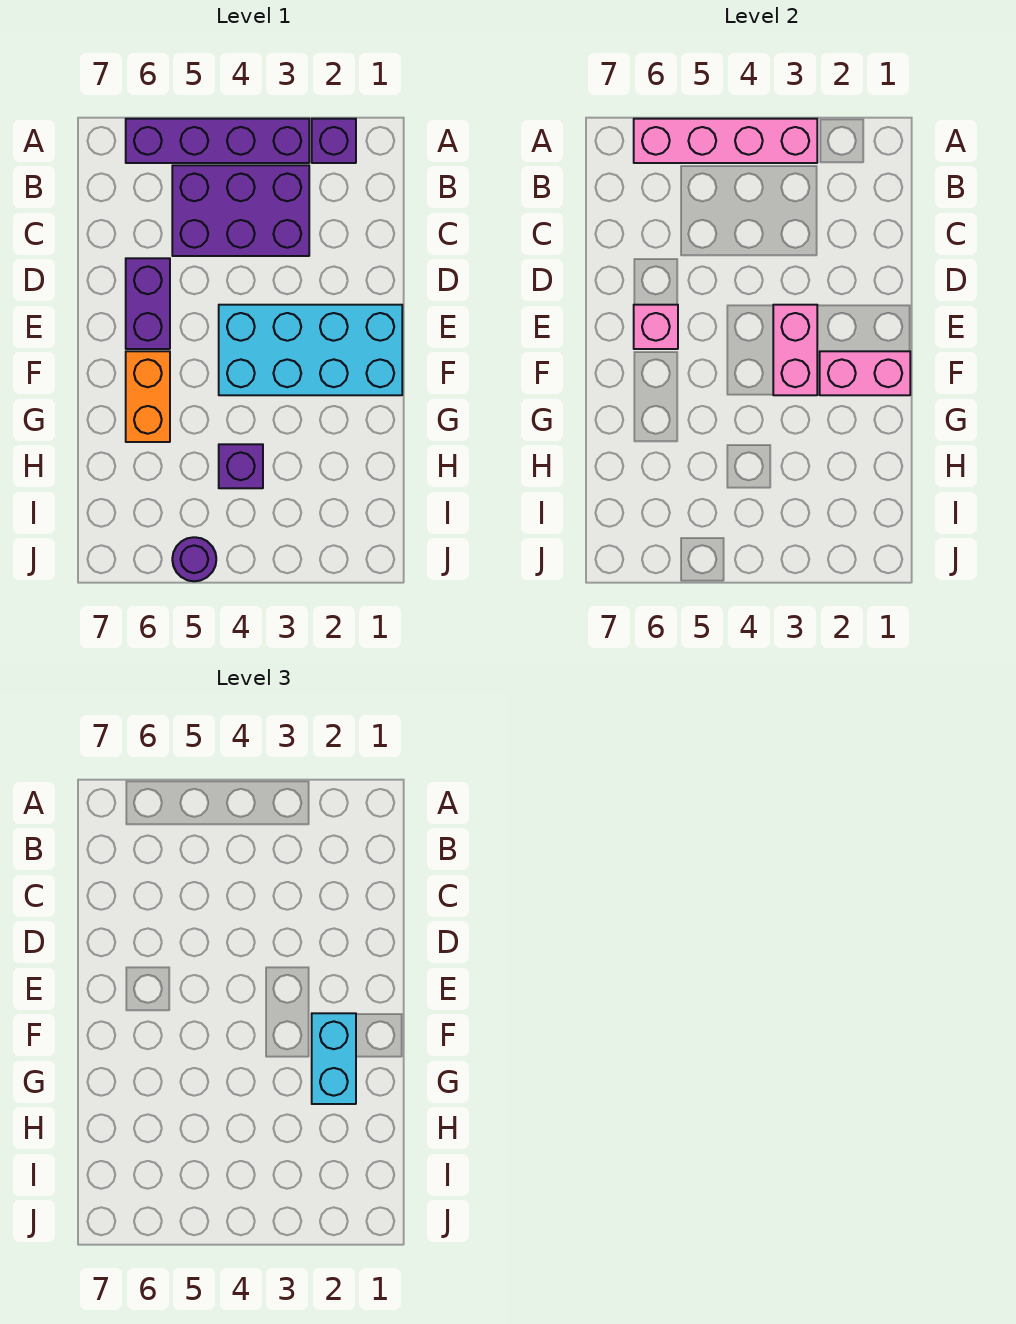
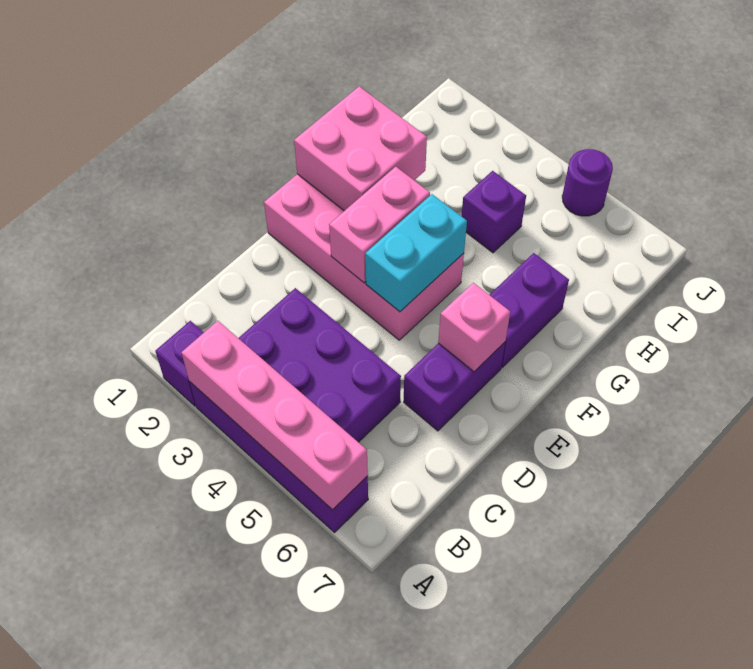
cyan 2x4 brick [219,305,402,395] -> pink 2x4 brick [264,174,464,340]
pink 1x2 brick [820,351,910,395] -> pink 2x2 brick [294,86,427,211]
cyan 1x2 brick [312,1013,356,1104] -> cyan 1x2 brick moved to [365,194,467,312]
orange 1x2 brick [126,351,170,442] -> purple 1x2 brick [490,253,569,367]

